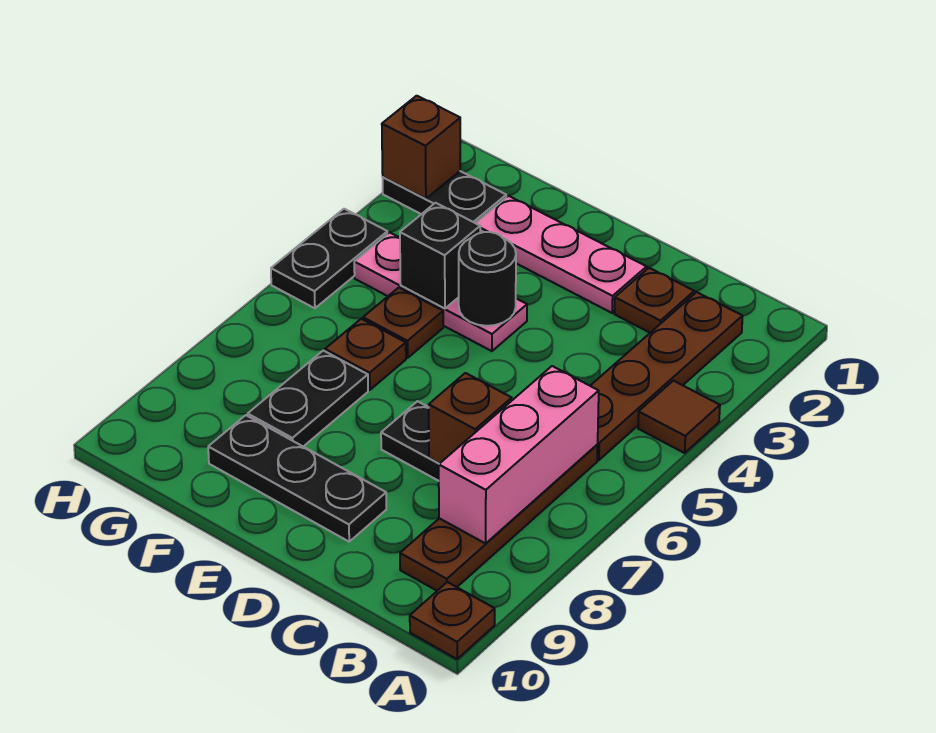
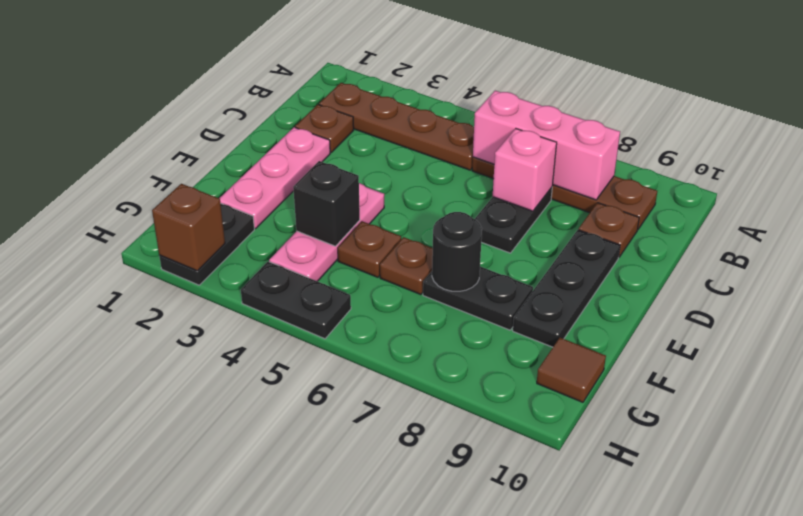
brown 1x1 tile [638,381,720,453] -> brown 1x1 tile moved to [537,338,606,402]
brown 1x1 plate [410,582,495,659] -> brown 1x1 plate moved to [578,203,639,257]
brown 1x1 brick [429,373,512,464] -> pink 1x1 brick [493,129,557,211]
black 1x1 round brick [459,232,516,326] -> black 1x1 round brick moved to [432,212,482,291]

